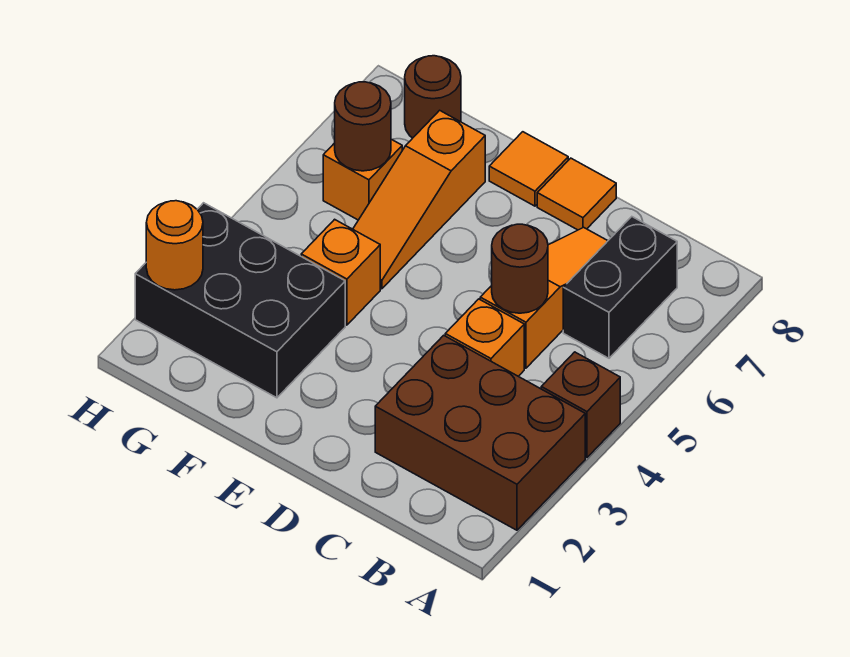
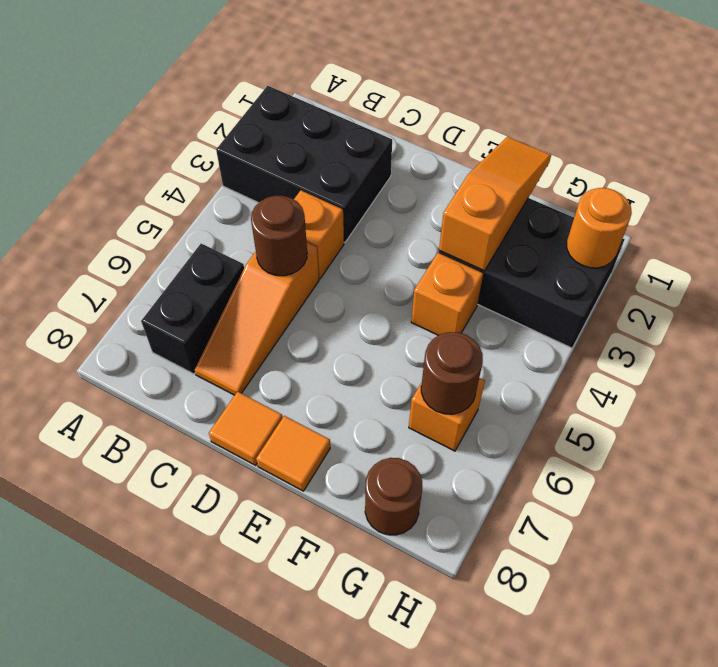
brown 2x3 brick [375,335,585,530] -> black 2x3 brick [216,86,392,243]
brown 1x1 brick [541,352,620,458] -> none
orange 1x3 slope [353,110,485,289] -> orange 1x3 slope moved to [439,137,551,271]

